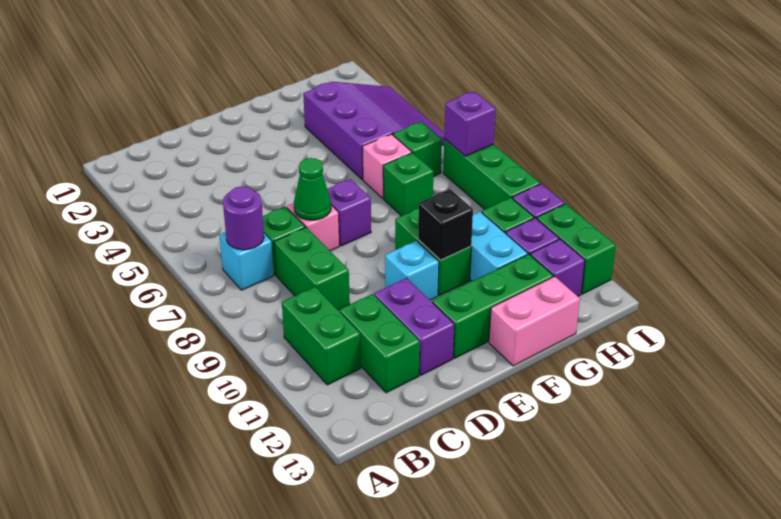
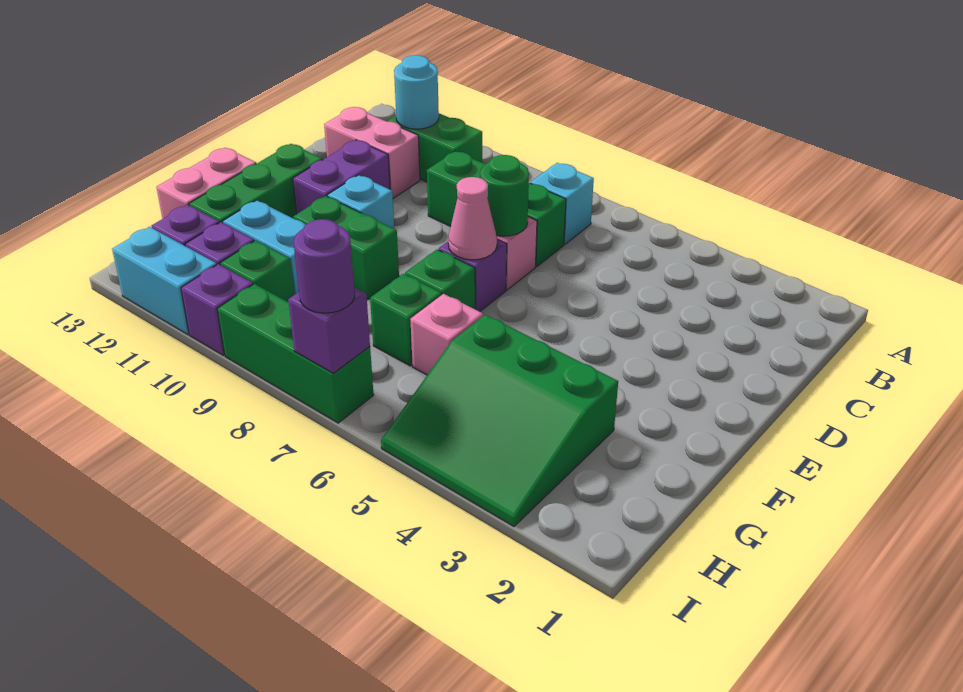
purple 1x1 round brick [223,186,264,250] -> purple 1x1 round brick moved to [294,219,355,313]
none -> cyan 1x1 round brick [394,55,439,129]
green 1x2 brick [340,294,420,393] -> pink 1x2 brick [324,107,420,198]
green 1x1 cone [294,158,331,220] -> green 1x1 round brick [480,155,529,236]
purple 1x2 brick [374,278,454,375] -> purple 1x2 brick turned to [293,140,390,214]
none -> pink 1x1 cone [448,177,497,260]
black 1x1 brick [418,189,473,260] -> none
purple 3x3 slope [303,82,444,180] -> green 3x3 slope [381,315,618,526]
green 1x1 brick [393,122,442,177] -> green 1x1 brick moved to [405,250,475,309]
green 1x2 brick [537,204,616,294] -> cyan 1x2 brick [112,227,217,335]

